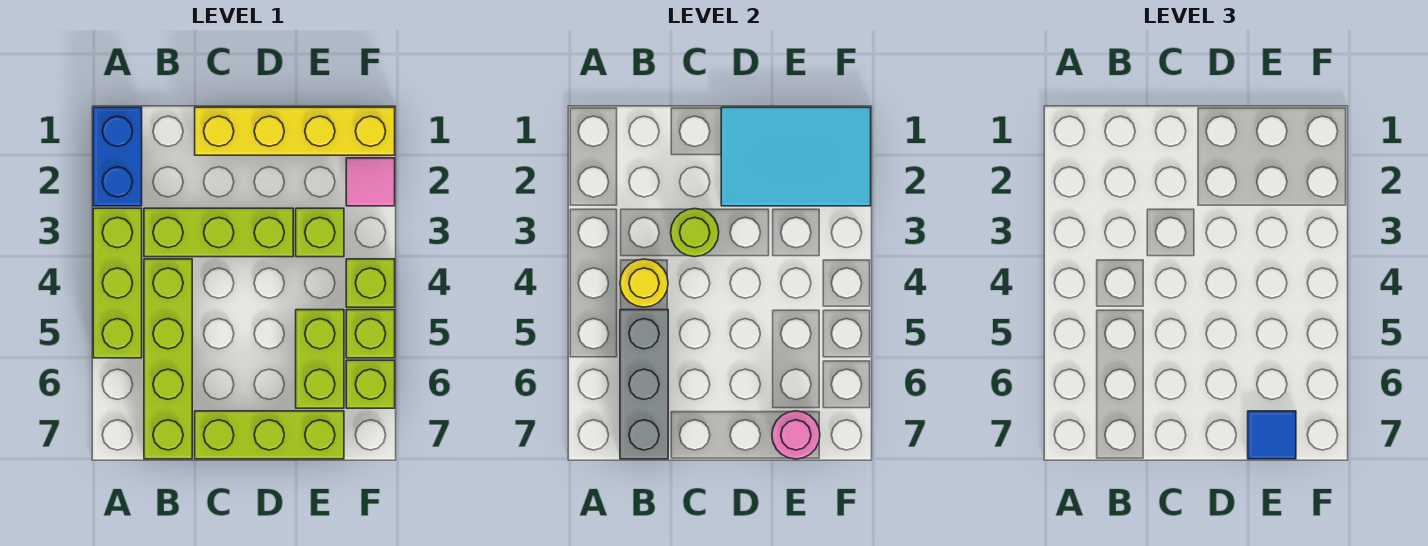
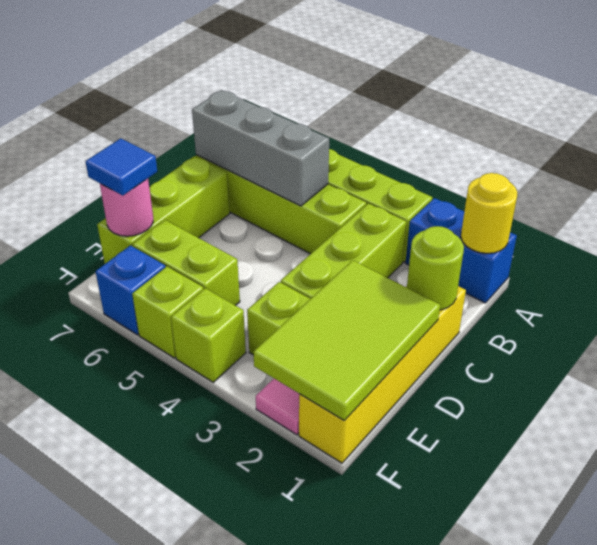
yellow 1x1 round brick [620,259,668,307] -> yellow 1x1 round brick moved to [461,173,517,253]
lime 1x1 round brick [671,208,719,257] -> lime 1x1 round brick moved to [407,226,464,310]
cyan 2x3 tile [721,107,871,206] -> lime 2x3 tile [253,260,440,421]
lime 1x1 brick [346,360,395,408] -> blue 1x1 brick [96,245,165,335]

